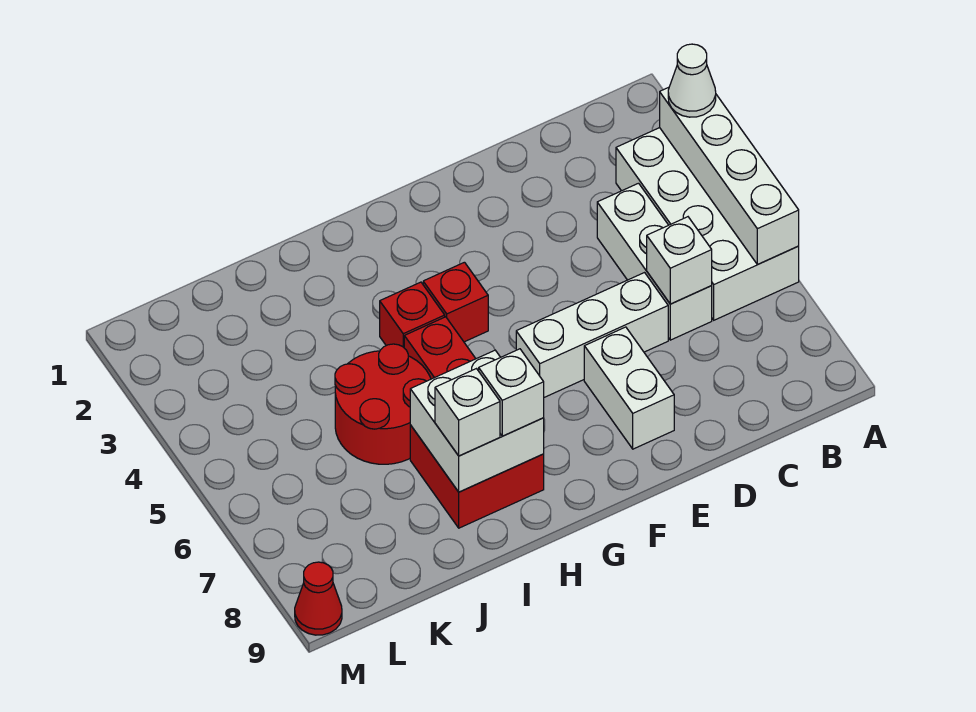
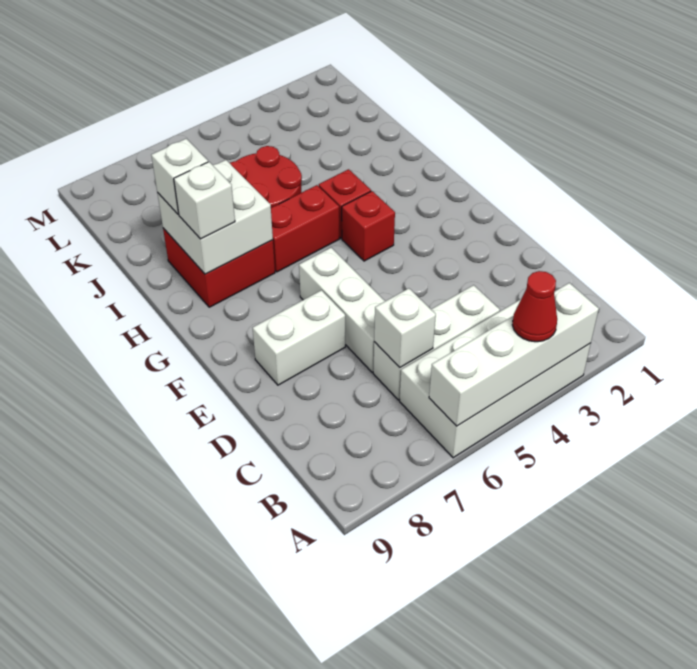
white 1x1 cone [668,44,716,117] -> none
red 1x1 cone [295,562,342,635] -> red 1x1 cone moved to [512,271,557,342]

